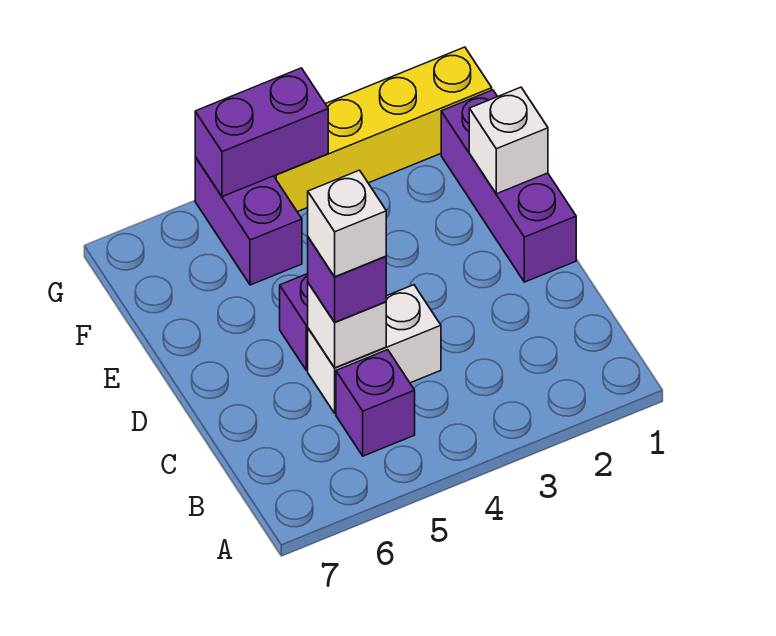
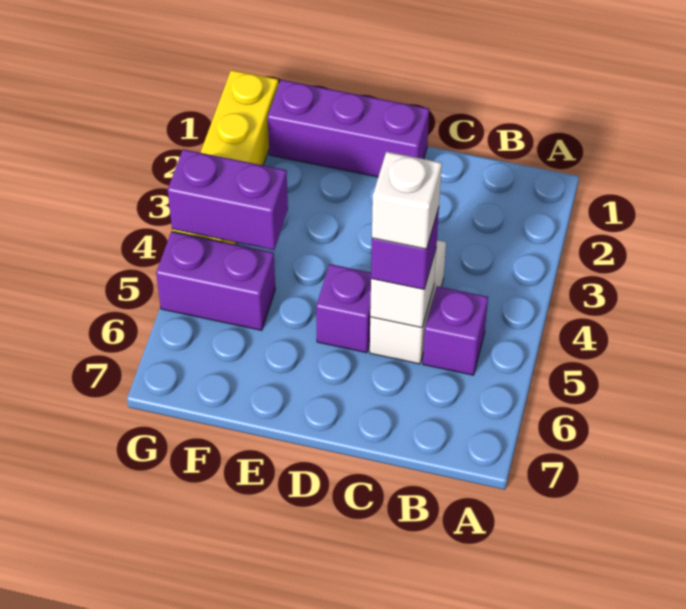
white 1x1 brick [469,87,548,194] -> none
purple 1x2 brick [195,68,328,197] -> purple 1x2 brick turned to [168,149,288,250]

